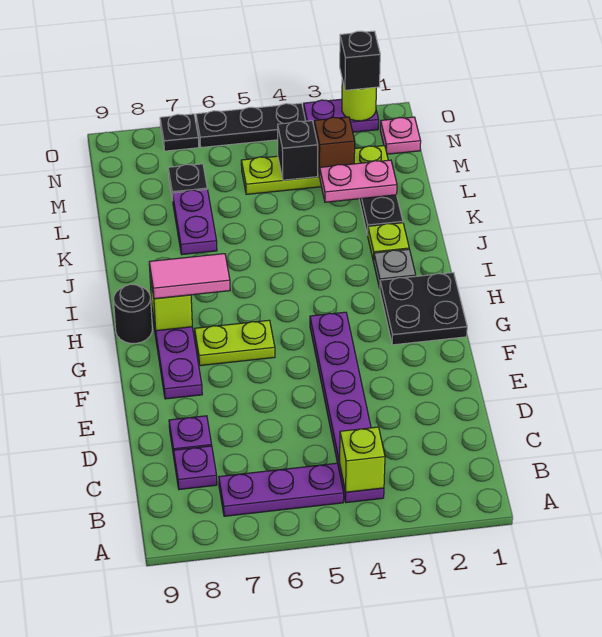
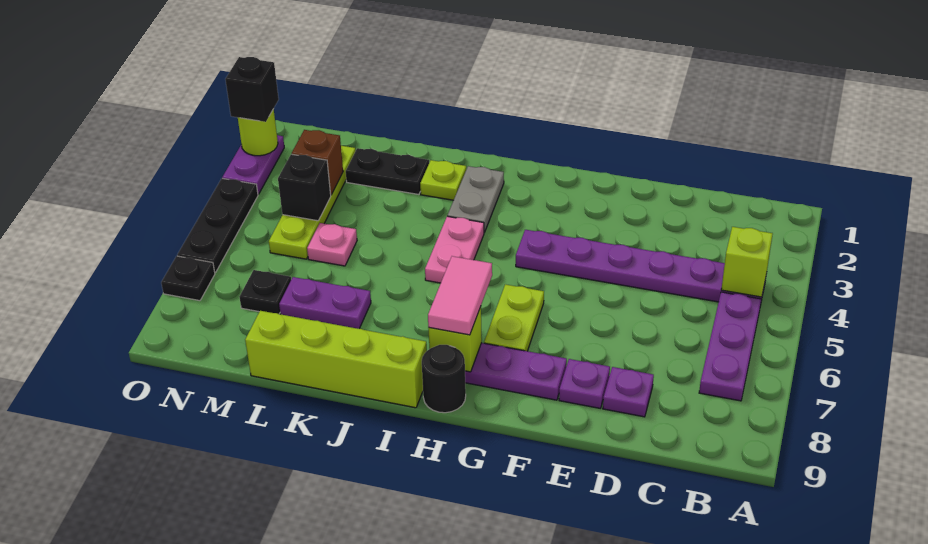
purple 1x1 plate [174,446,217,490] -> purple 1x1 plate moved to [559,359,610,408]
black 2x2 plate [380,273,467,345] -> none
grey 1x1 plate [374,249,416,288] -> grey 1x2 plate [447,166,504,233]
none -> lime 1x4 brick [245,311,427,408]
pink 1x2 plate [320,160,397,202] -> pink 1x2 plate moved to [425,216,484,283]
pink 1x1 plate [380,117,421,154] -> pink 1x1 plate moved to [307,223,357,266]

